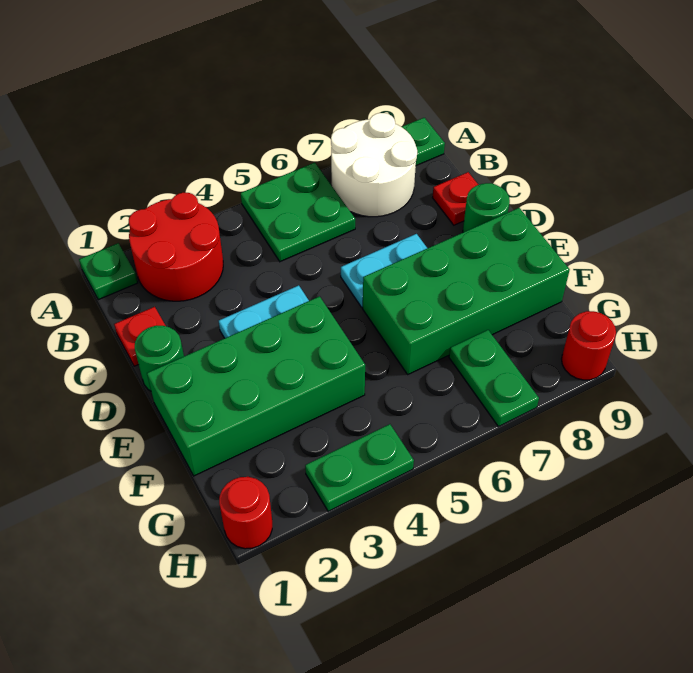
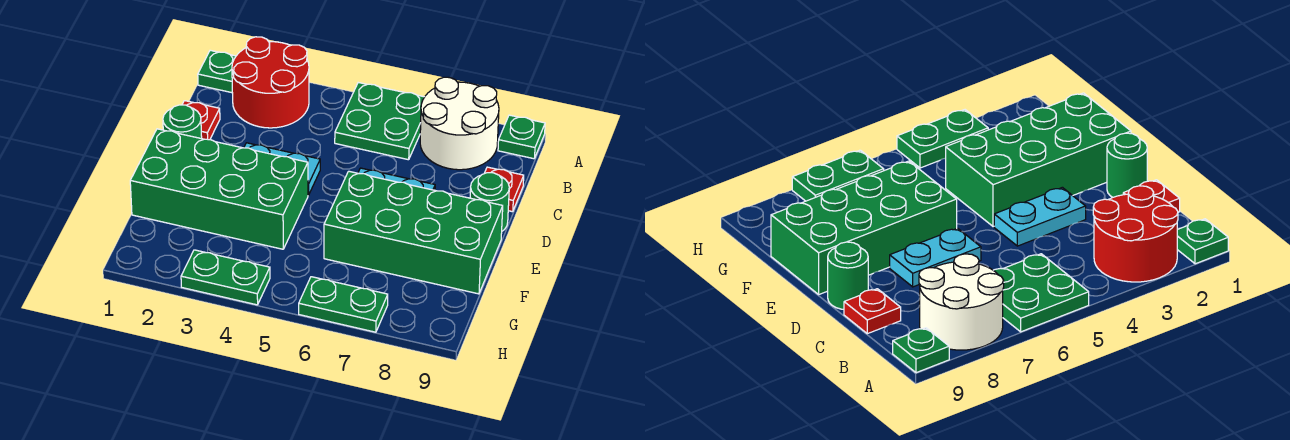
green 1x2 plate [449,330,539,427] -> green 1x2 plate turned to [299,277,388,332]
red 1x1 round brick [219,477,272,549] -> none
red 1x1 round brick [562,311,616,380] -> none

